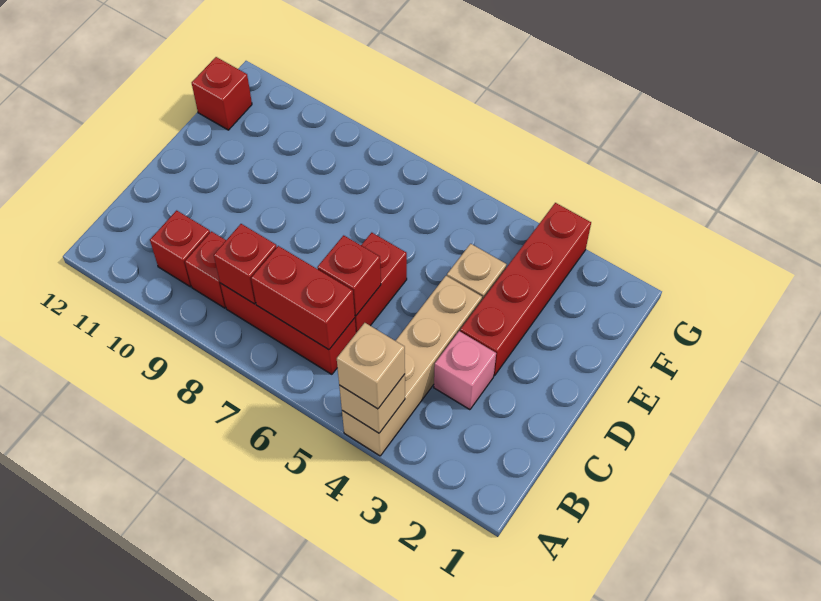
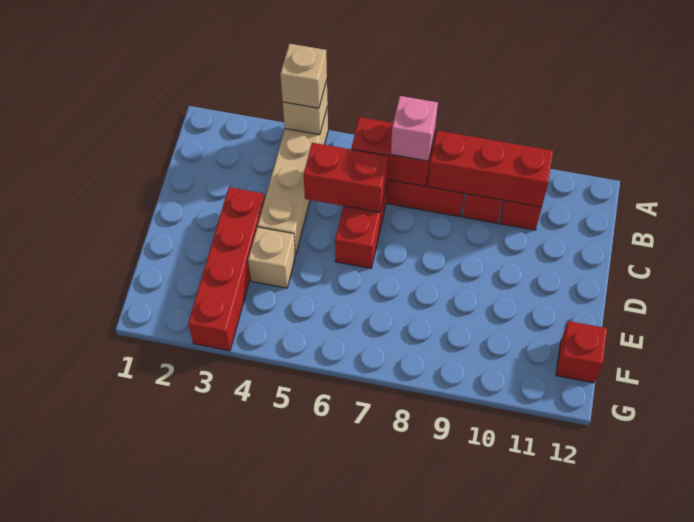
red 1x1 brick [214,224,277,304] -> red 1x3 brick [428,131,553,207]
pink 1x1 brick [434,331,496,410] -> pink 1x1 brick moved to [391,96,438,161]
red 1x1 brick [317,235,381,316] -> red 1x2 brick [304,143,388,212]

